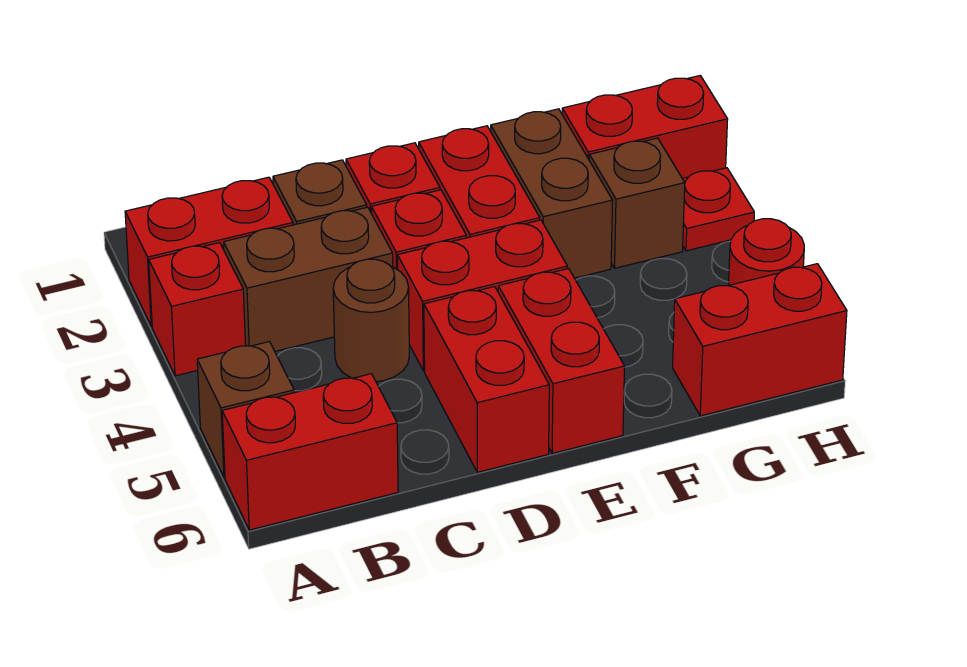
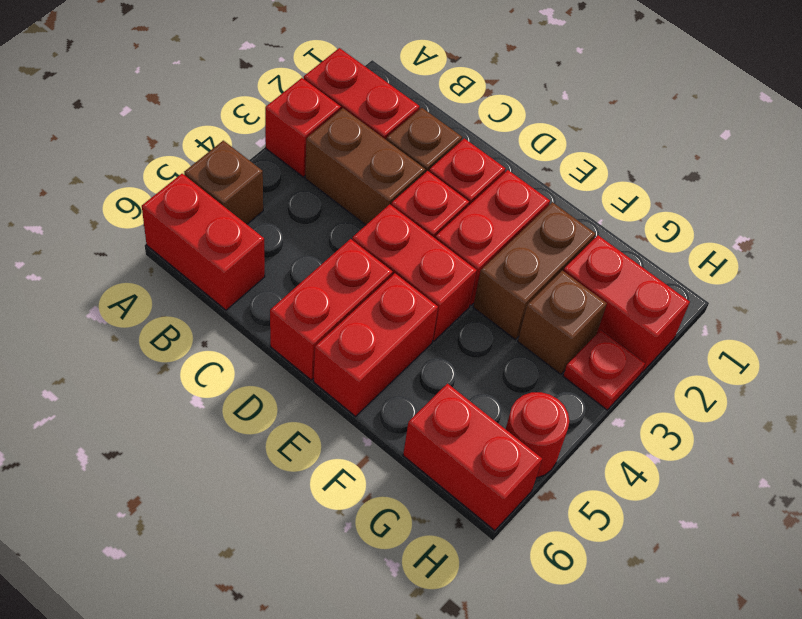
brown 1x1 round brick [333,259,409,382] -> none

